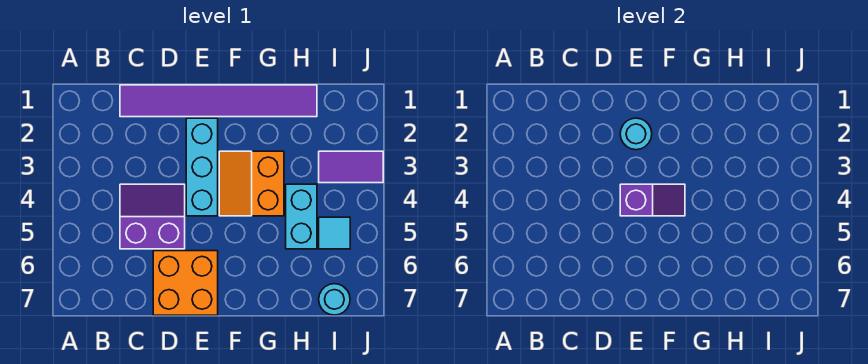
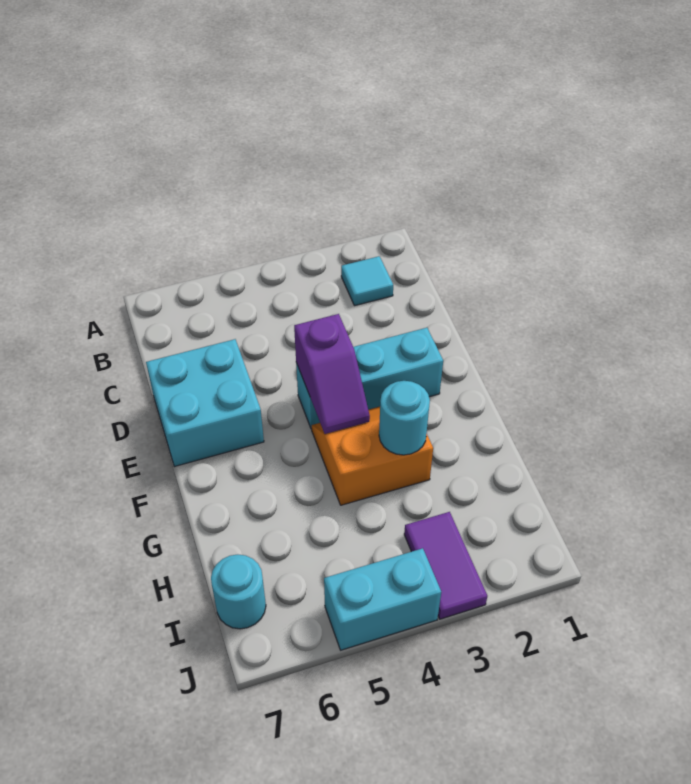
purple 1x6 tile [120,85,317,117] -> none
purple 2x2 slope [120,184,185,249] -> none
orange 2x2 brick [153,251,218,315] -> cyan 2x2 brick [146,339,264,467]
cyan 1x1 round brick [620,118,652,150] -> cyan 1x1 round brick moved to [379,381,430,455]
cyan 1x2 brick [286,184,317,249] -> cyan 1x2 brick moved to [324,548,441,650]
cyan 1x1 tile [319,217,350,249] -> cyan 1x1 tile moved to [341,256,393,306]

